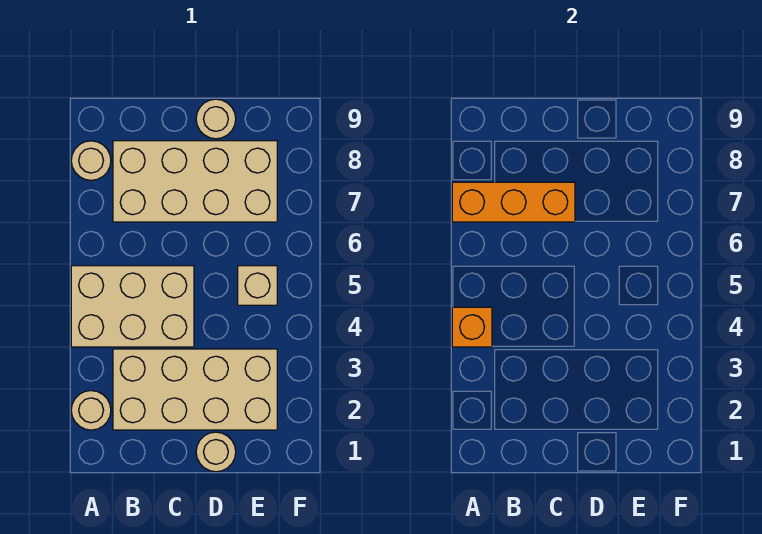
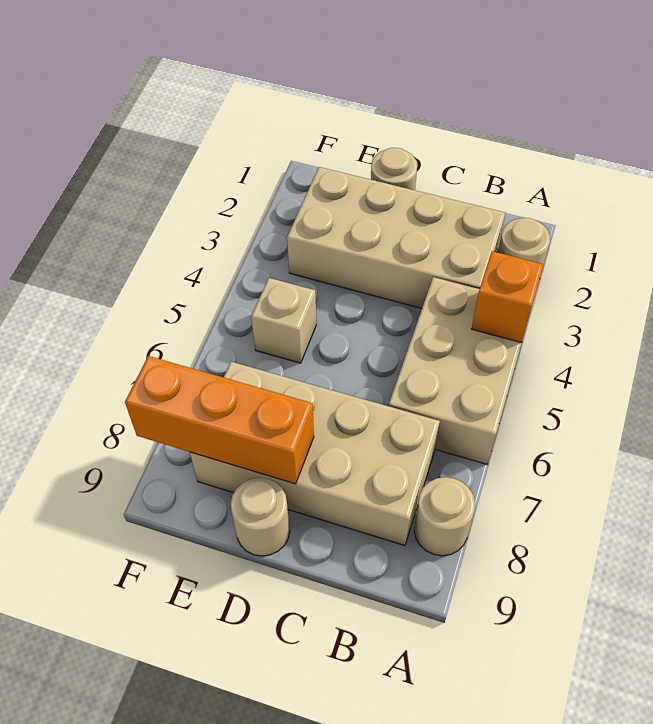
tan 2x3 brick [71,266,194,347] -> tan 2x3 brick turned to [389,277,522,464]
orange 1x3 brick [452,182,575,222] -> orange 1x3 brick moved to [125,356,314,484]

